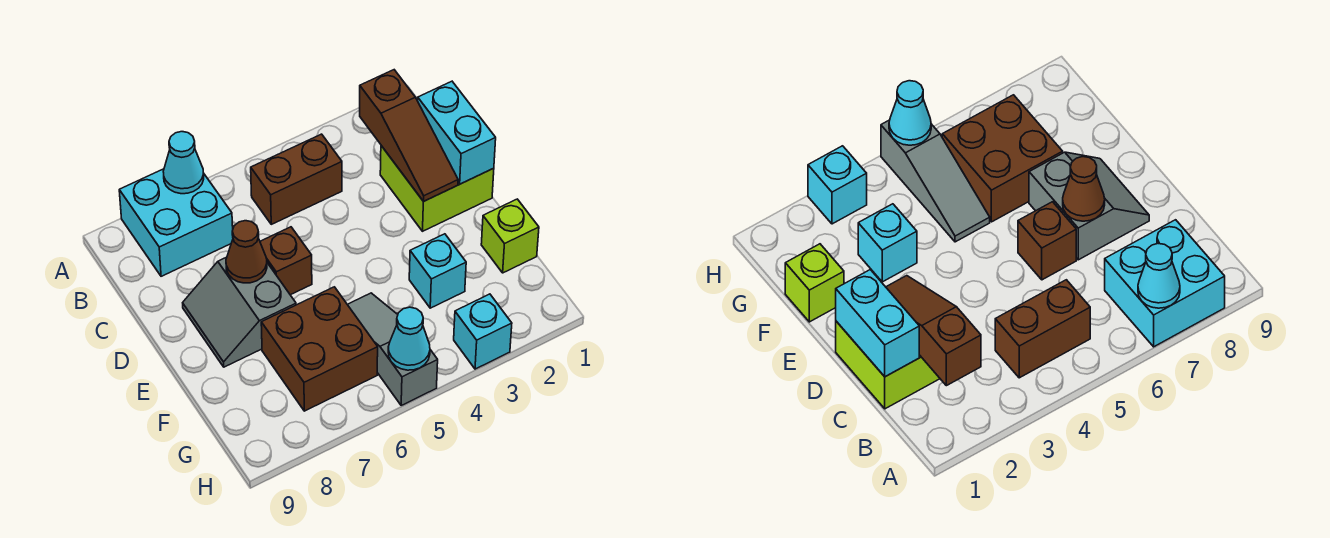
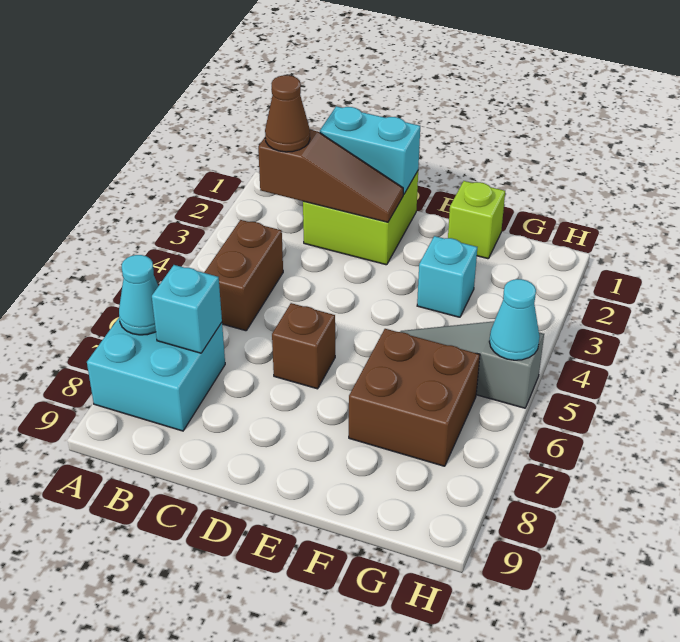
grey 2x2 slope [183,257,296,367] -> none
brown 1x1 cone [226,221,267,283] -> brown 1x1 cone moved to [265,75,310,152]
cyan 1x1 brick [454,294,512,369] -> cyan 1x1 brick moved to [152,265,222,353]

